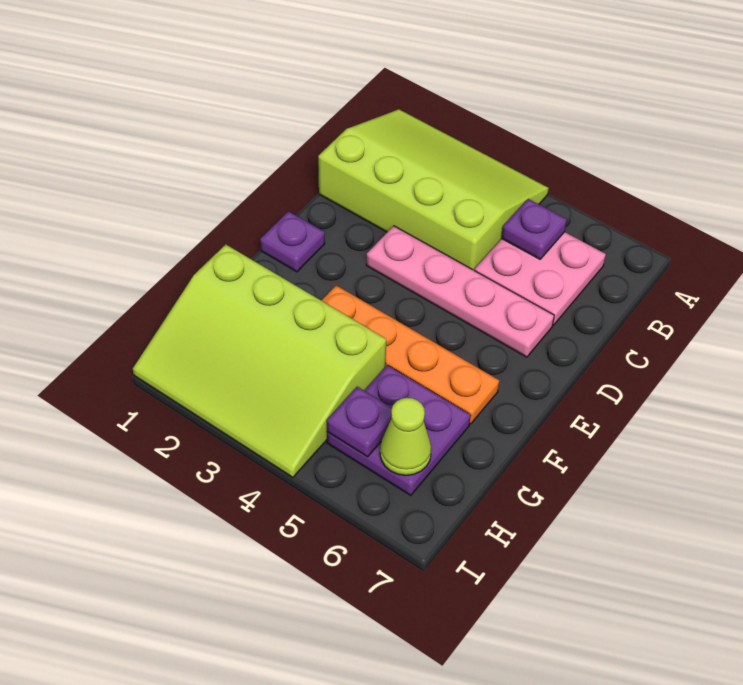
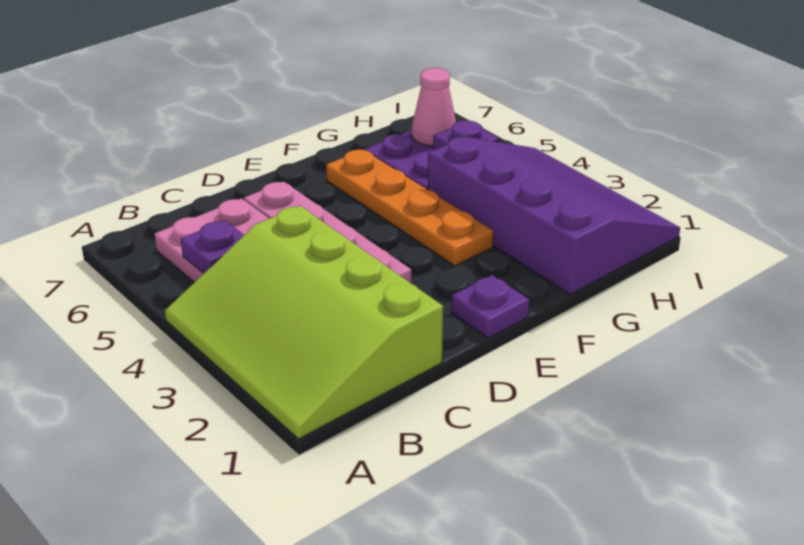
lime 3x4 slope [133,245,386,477] -> purple 3x4 slope [428,137,680,295]
lime 1x1 cone [380,398,431,475] -> pink 1x1 cone [412,68,456,146]

